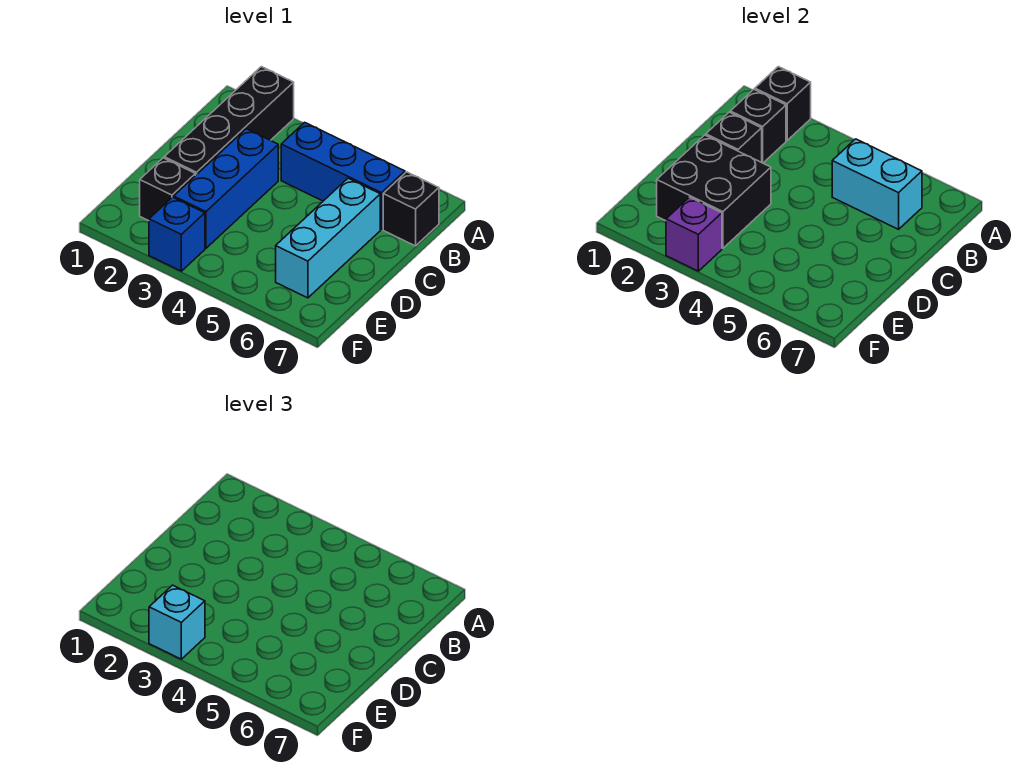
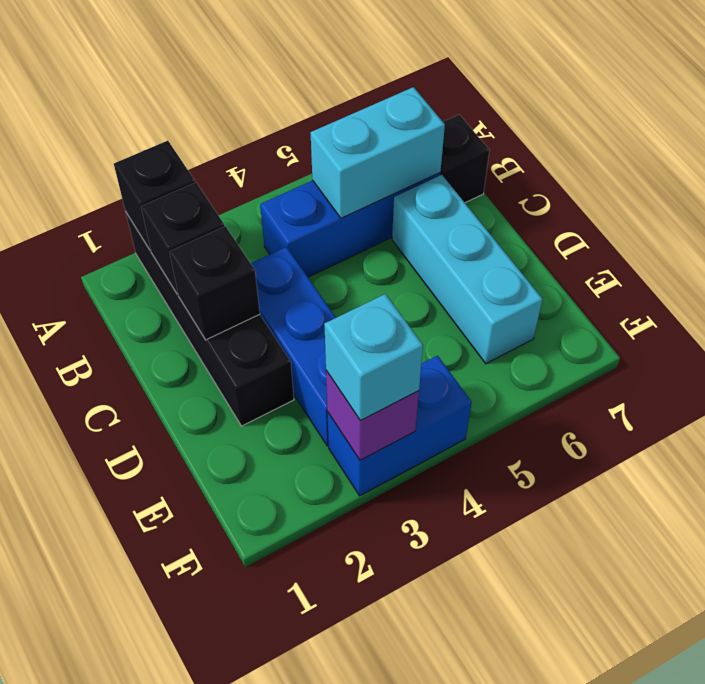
black 2x2 brick [657,135,771,248] -> none
black 1x1 brick [140,158,195,221] -> none
blue 1x1 brick [149,197,205,271] -> blue 1x2 brick [328,356,472,496]

